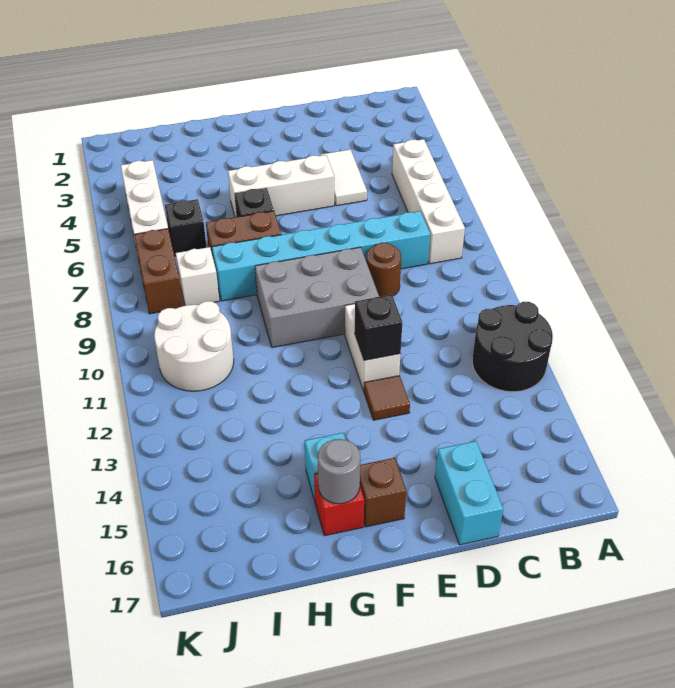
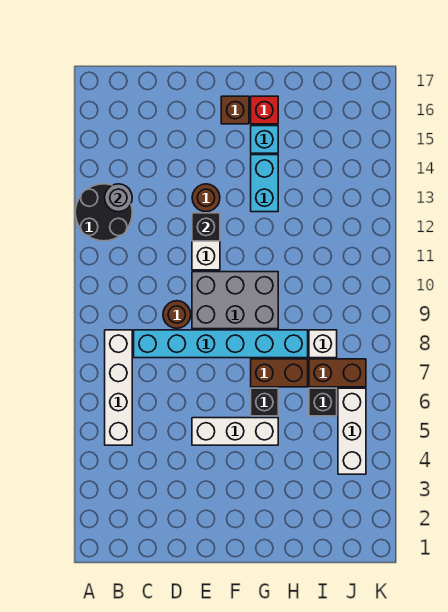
white 1x2 tile [321,149,367,206] -> none
cyan 1x2 brick [435,441,503,545] -> cyan 1x2 brick moved to [251,155,278,212]
brown 1x1 tile [364,376,410,420] -> brown 1x1 round brick [192,184,220,212]
grey 1x1 round brick [318,439,360,504] -> grey 1x1 round brick moved to [105,184,132,212]
white 2x2 round brick [154,301,234,391] -> none
brown 1x2 brick [134,229,183,314] -> brown 1x2 brick turned to [309,359,366,387]

